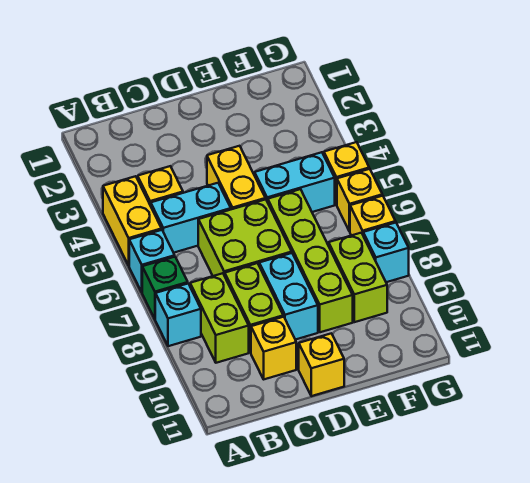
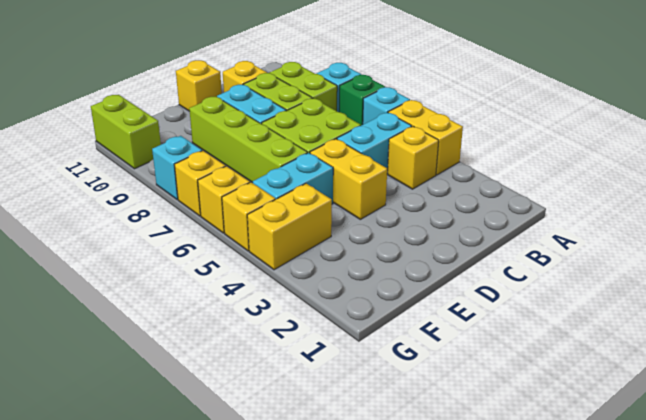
none -> yellow 1x2 brick [247,183,332,270]
lime 1x2 brick [329,233,387,322] -> lime 1x2 brick moved to [91,95,161,169]

